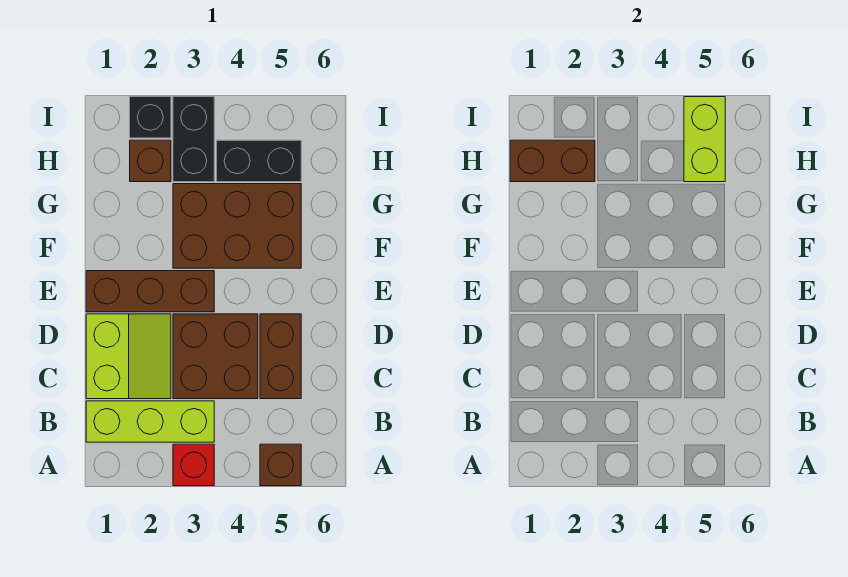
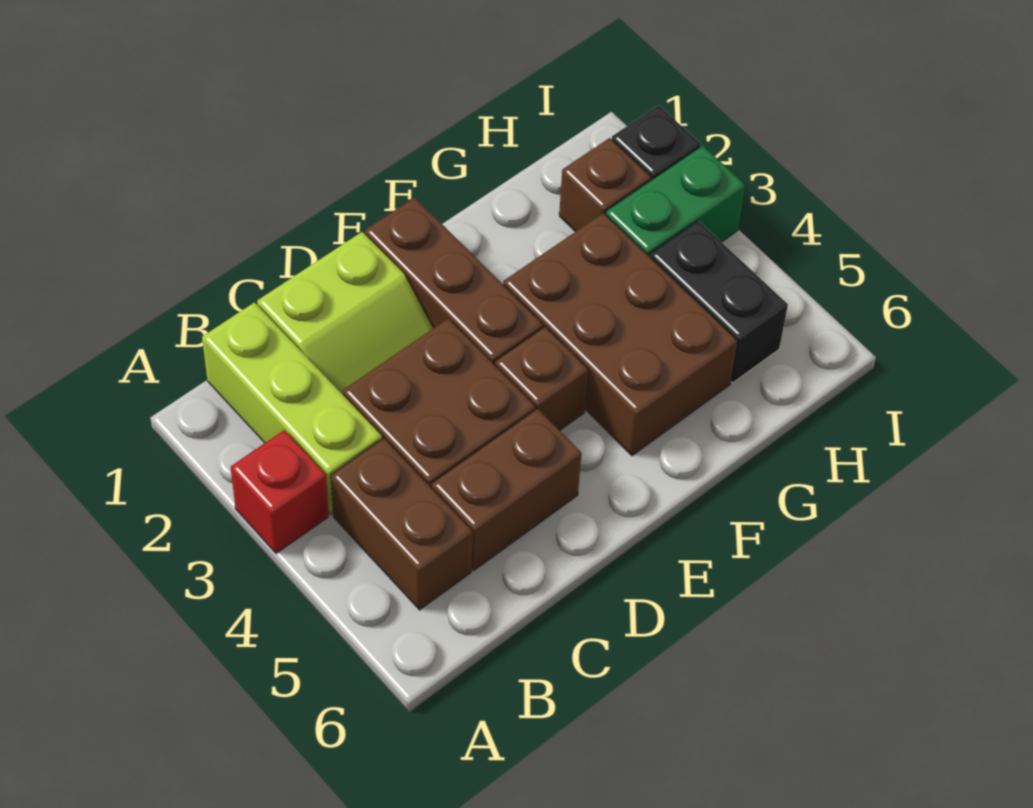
brown 1x1 brick [260,444,301,486] -> brown 1x1 brick moved to [495,327,588,430]
brown 1x2 brick [510,140,595,182] -> brown 1x2 brick moved to [331,438,473,610]
black 1x2 brick [173,97,214,182] -> green 1x2 brick [606,146,745,256]
lime 1x2 brick [684,97,725,182] -> none

